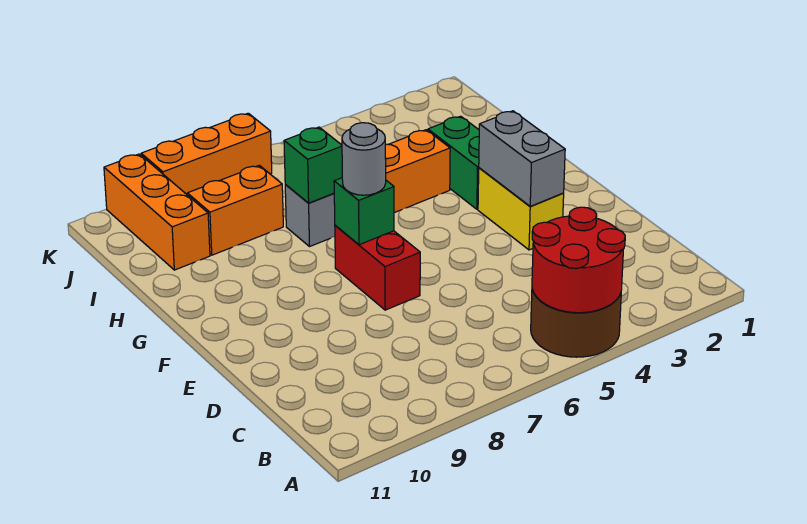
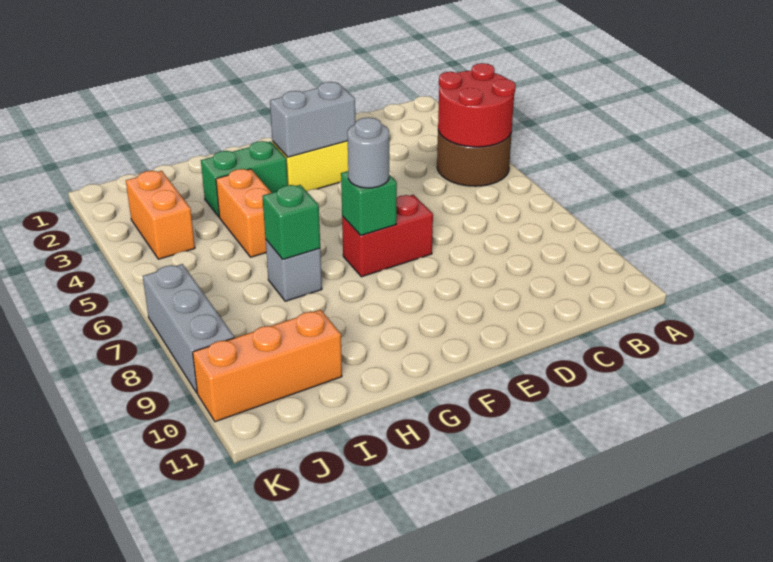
orange 1x2 brick [187,165,283,255] -> orange 1x2 brick moved to [126,171,195,259]
orange 1x3 brick [141,113,272,194] -> grey 1x3 brick [143,264,234,393]

